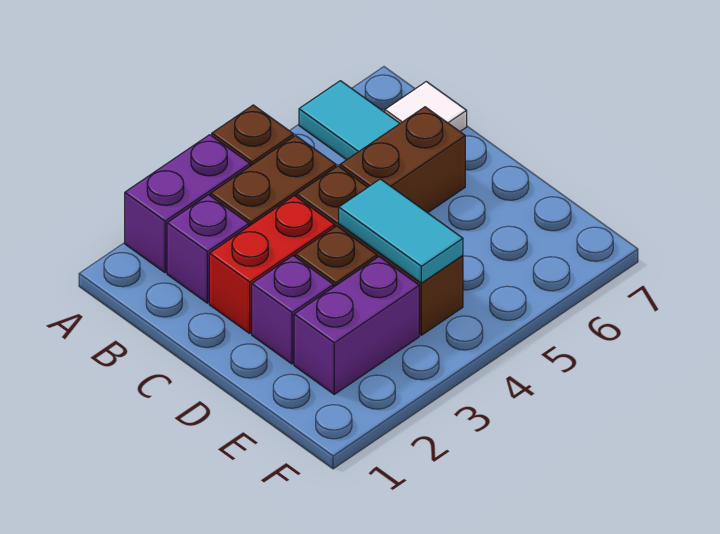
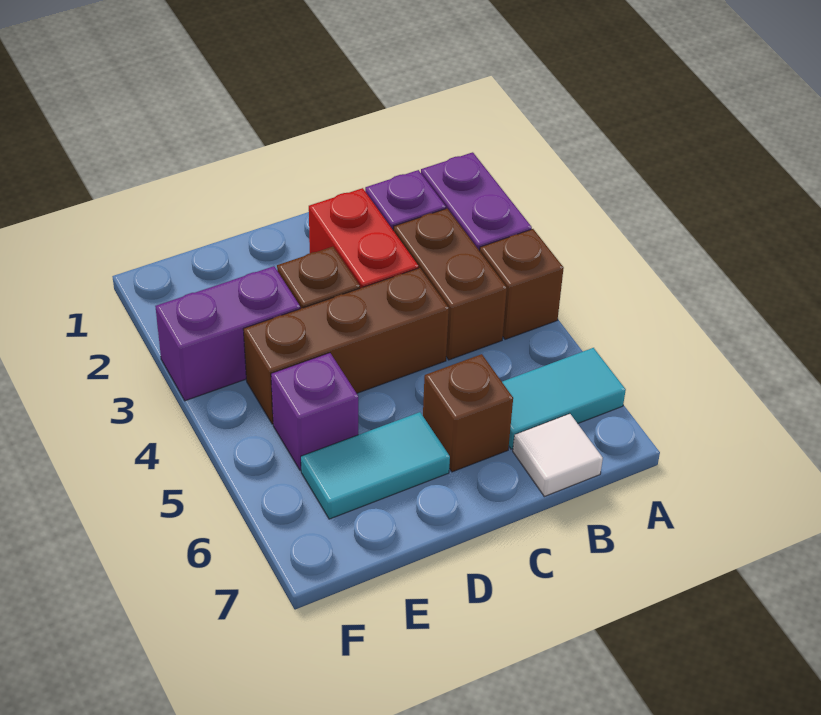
brown 1x2 brick [340,107,465,213] -> brown 1x1 brick [423,354,513,472]
purple 1x1 brick [252,256,333,364] -> purple 1x1 brick moved to [271,353,358,471]
cyan 1x2 tile [339,179,463,283] -> cyan 1x2 tile moved to [301,412,450,519]
purple 1x2 brick [294,257,419,394] -> purple 1x2 brick turned to [155,266,300,401]

